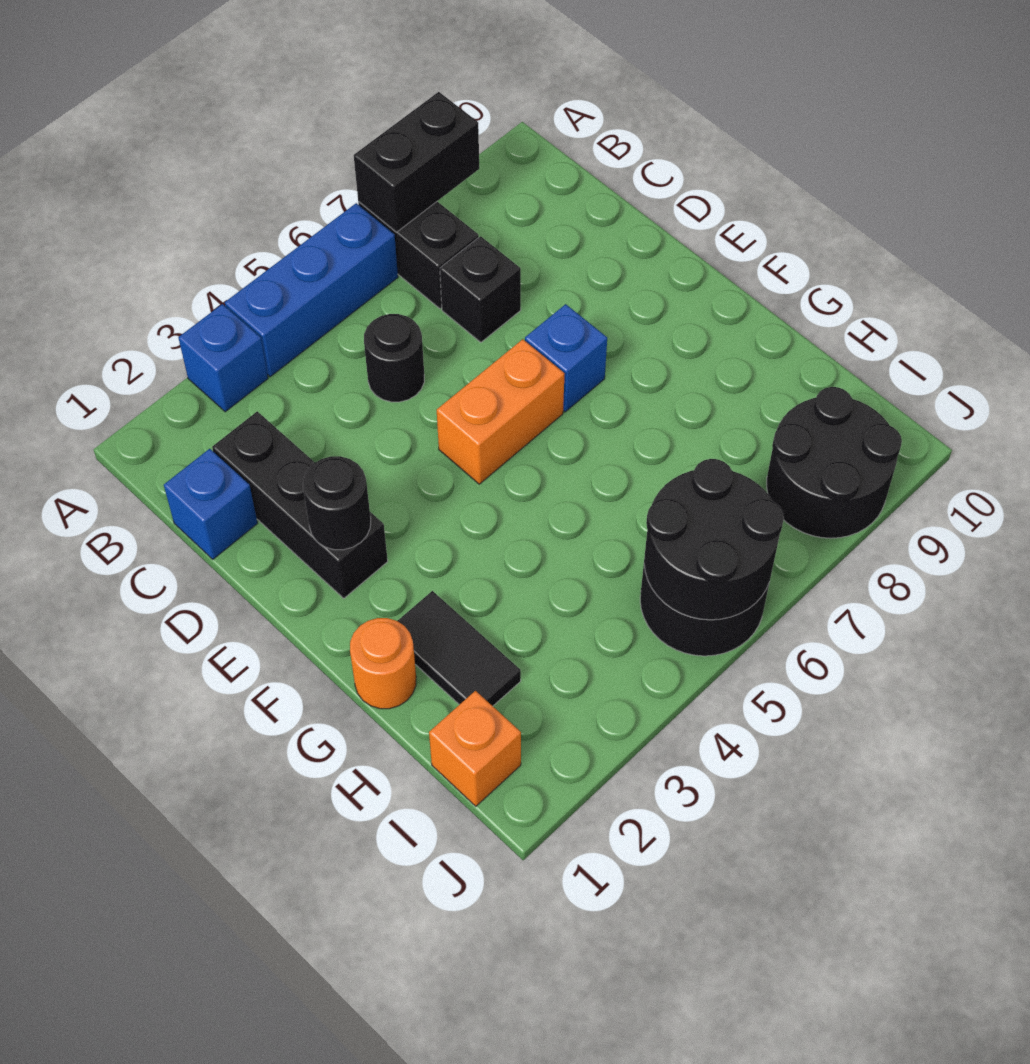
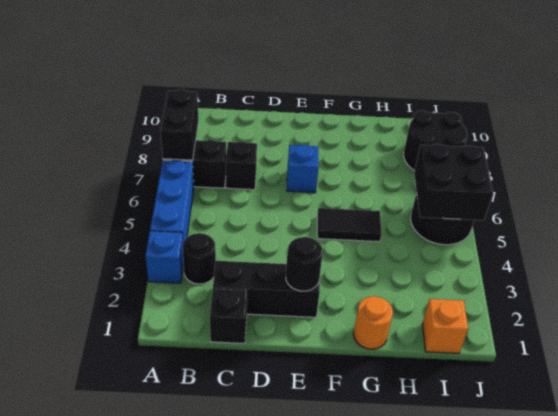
blue 1x1 brick [164,449,257,559] -> black 1x1 brick [210,289,247,343]
black 1x1 round brick [364,314,424,402] -> black 1x1 round brick moved to [182,233,216,284]
orange 1x2 brick [437,339,565,484] -> none
black 1x2 tile [398,591,521,706] -> black 1x2 tile moved to [317,208,382,242]
black 2x2 round brick [644,459,784,620] -> black 2x2 brick [414,144,493,220]

